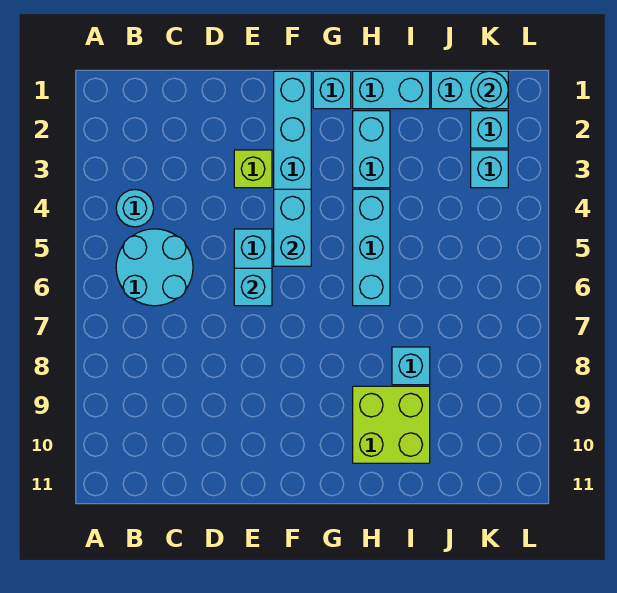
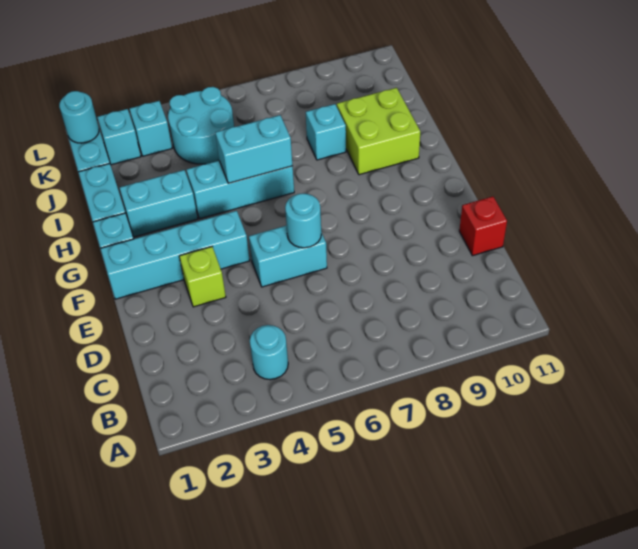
cyan 2x2 round brick [116,229,193,306] -> cyan 2x2 round brick moved to [168,87,234,164]
none -> red 1x1 brick [459,196,507,256]
cyan 1x1 brick [234,268,272,306] -> cyan 1x1 round brick [285,194,321,248]
cyan 1x2 brick [274,189,311,266] -> cyan 1x2 brick moved to [215,115,293,183]

